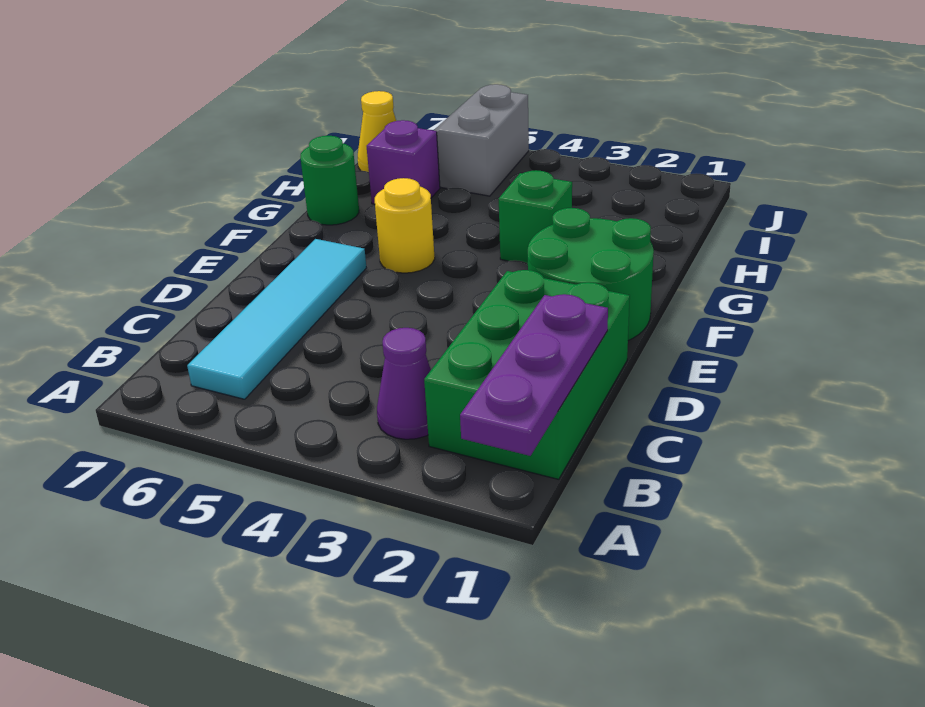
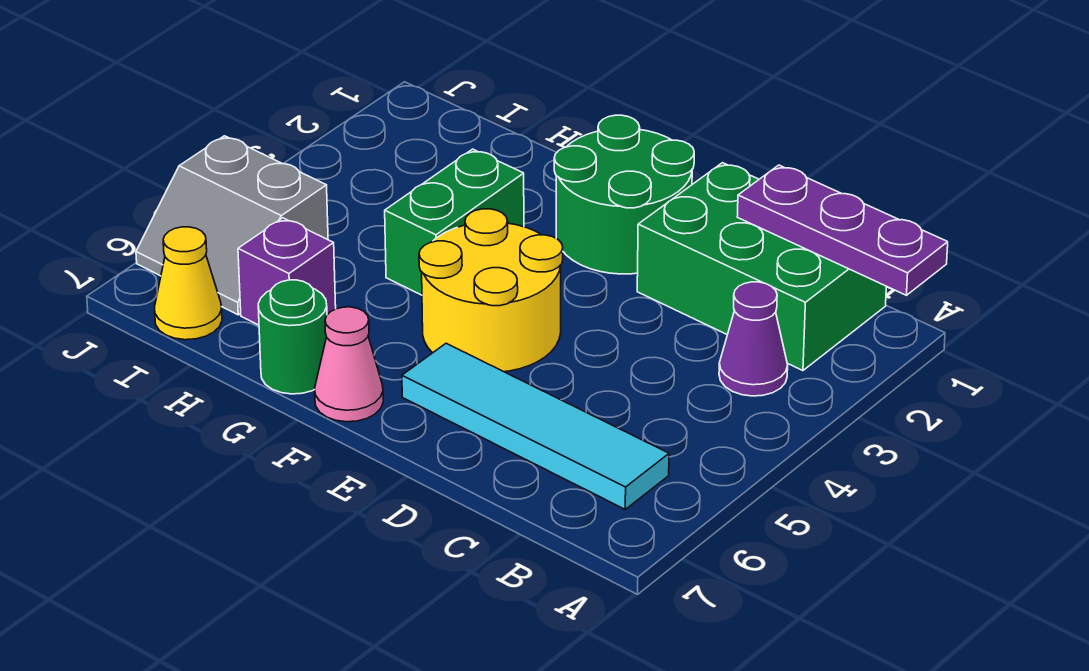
yellow 1x1 round brick [375,178,435,273] -> yellow 2x2 round brick [419,209,563,372]
none -> pink 1x1 cone [315,307,383,422]
green 1x1 brick [499,170,572,263] -> green 1x2 brick [385,149,524,295]

